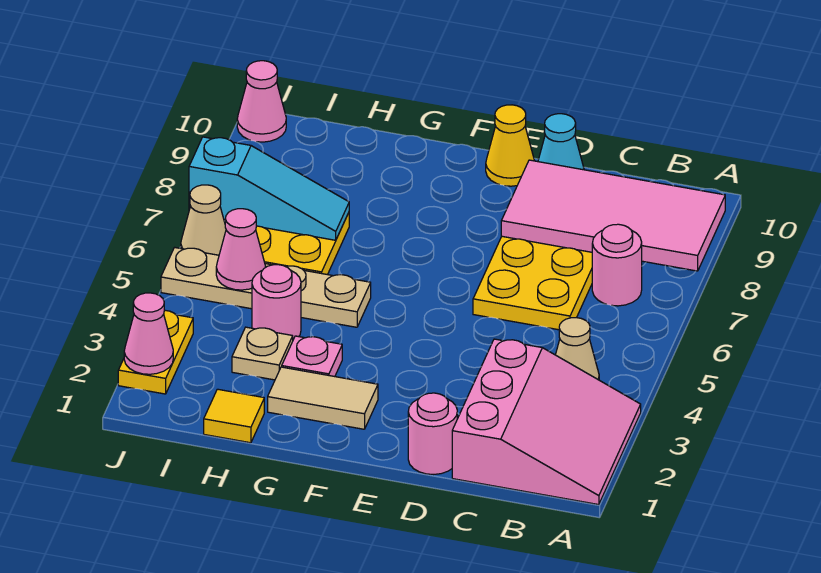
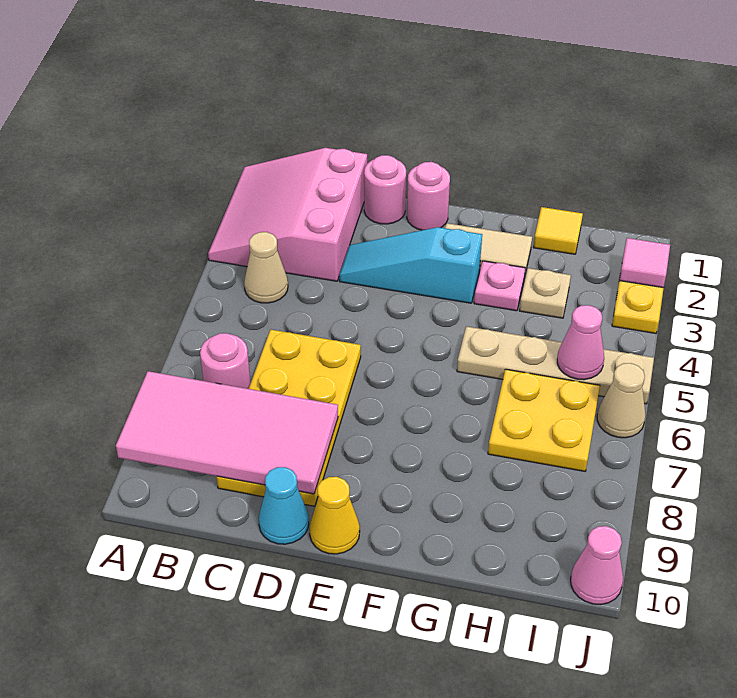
pink 1x1 round brick [252,265,301,340] -> pink 1x1 round brick moved to [407,162,450,230]
cyan 1x3 slope [189,137,349,240] -> cyan 1x3 slope moved to [339,227,482,303]
pink 1x1 cone [124,293,173,374] -> pink 1x1 tile [620,238,670,288]

